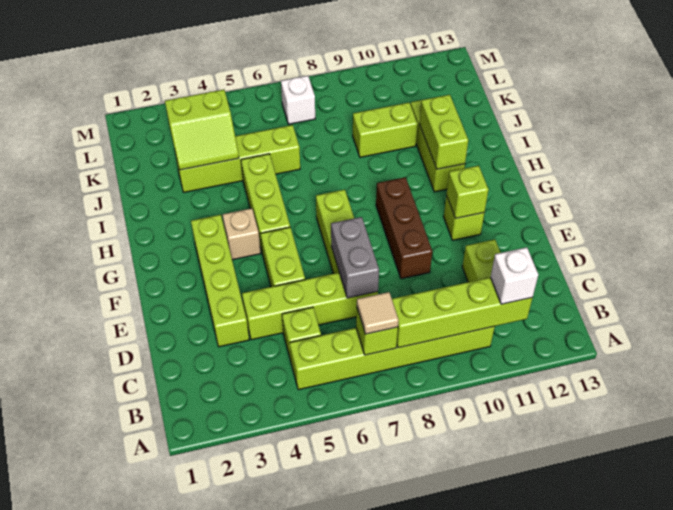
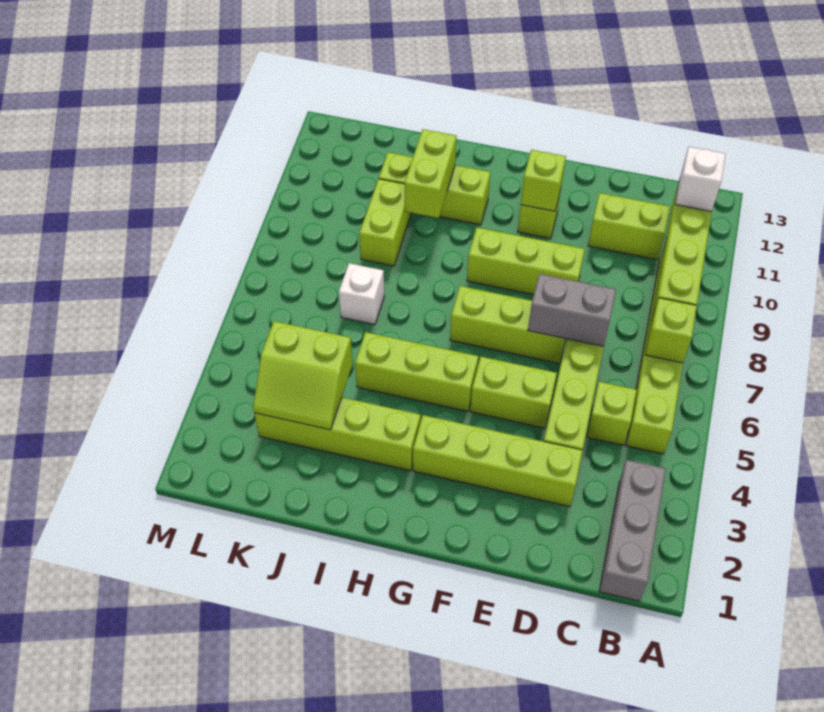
none -> grey 1x3 brick [599,460,666,601]
tan 1x1 tile [357,292,399,334] -> none
brown 1x3 brick [376,177,432,279] -> lime 1x3 brick [467,227,585,295]
tan 1x1 brick [223,208,261,260] -> none
lime 1x2 brick [420,95,468,169] -> lime 1x2 brick turned to [405,129,457,218]
lime 1x4 brick [176,125,300,192] -> lime 1x4 brick turned to [254,397,421,471]
lime 2x2 slope [165,90,239,170] -> lime 2x2 slope turned to [253,321,353,430]
white 1x1 brick [281,76,315,124] -> white 1x1 brick moved to [339,263,384,325]

